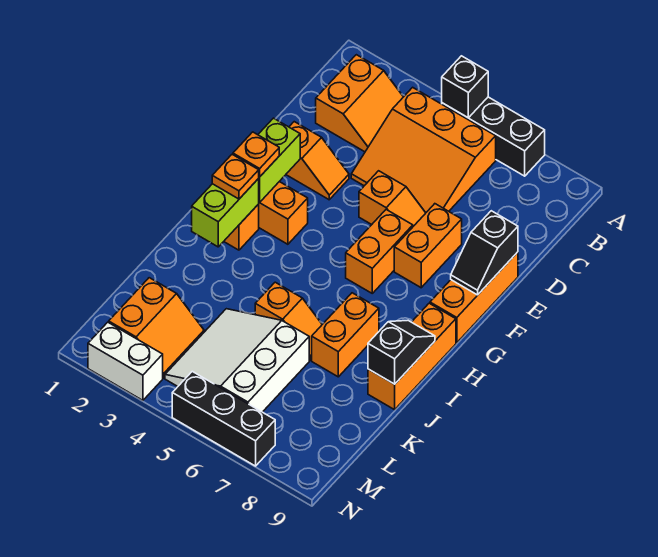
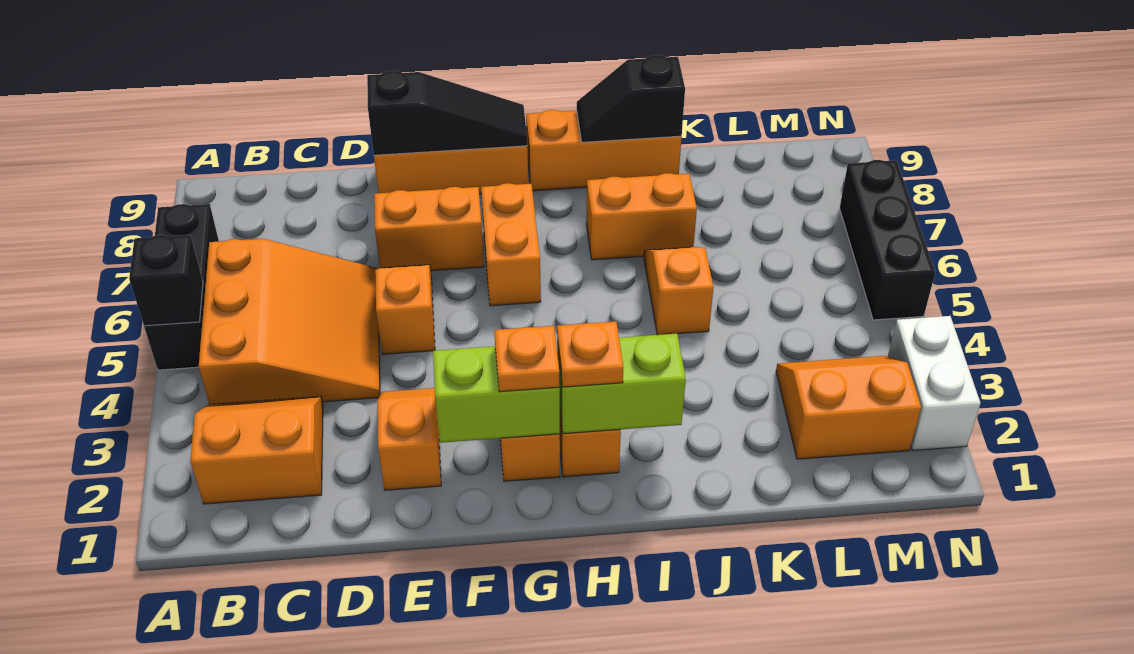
black 1x2 slope [451,211,518,295] -> black 1x3 slope [367,71,527,155]
orange 1x2 brick [346,210,413,293] -> orange 1x2 brick turned to [481,183,541,306]
white 3x3 slope [165,309,309,412] -> none

